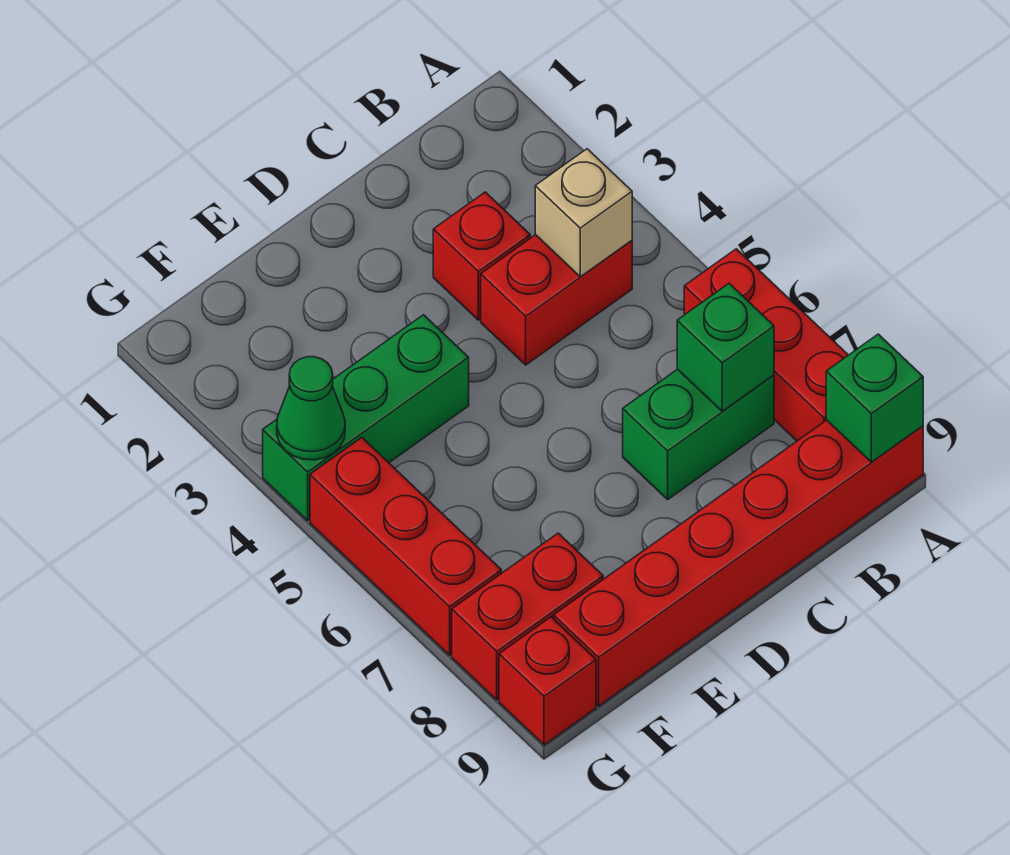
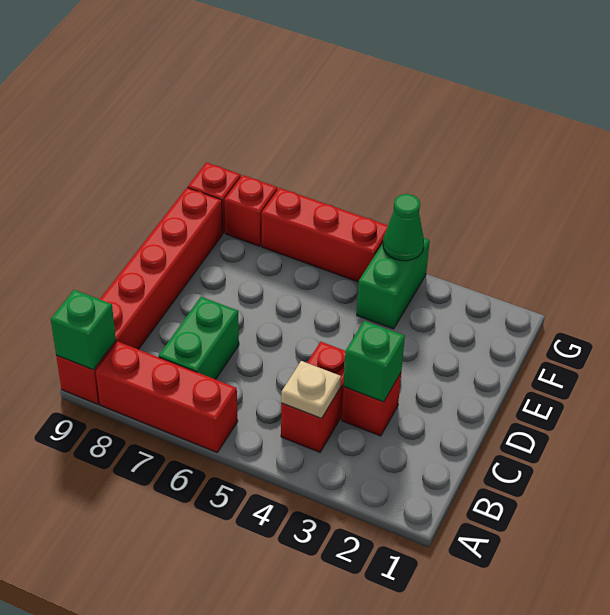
tan 1x1 brick [535,149,632,277] -> tan 1x1 plate [281,361,341,419]
green 1x1 brick [677,284,774,411] -> green 1x1 brick moved to [343,321,405,402]
green 1x3 brick [263,315,469,521] -> green 1x2 brick [357,238,430,329]
red 1x2 brick [452,533,603,700] -> red 1x1 brick [224,175,277,246]

